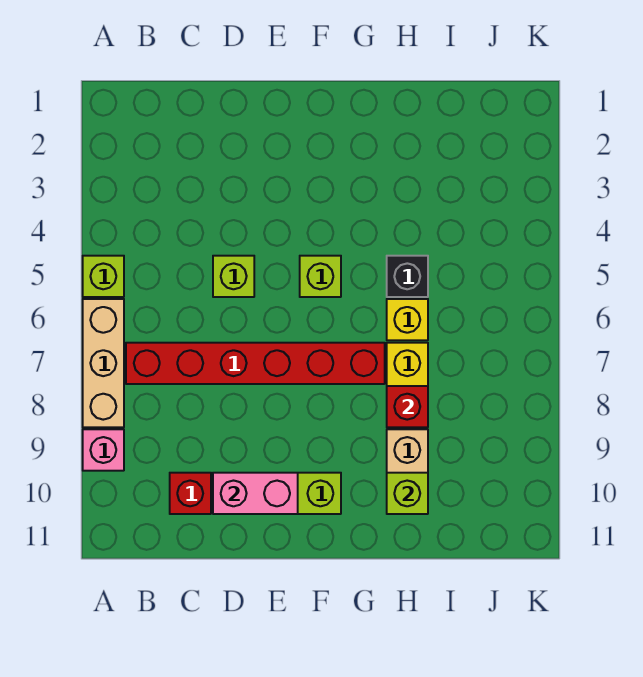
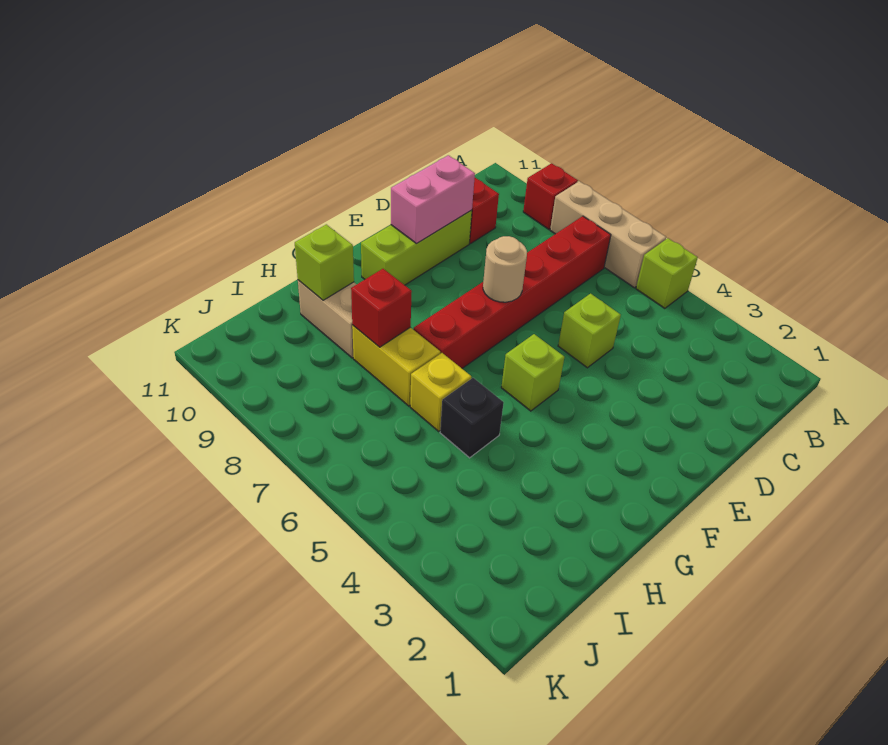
pink 1x1 brick [83,429,124,471] -> red 1x1 brick [523,163,578,229]
none -> tan 1x1 round brick [483,236,527,302]

